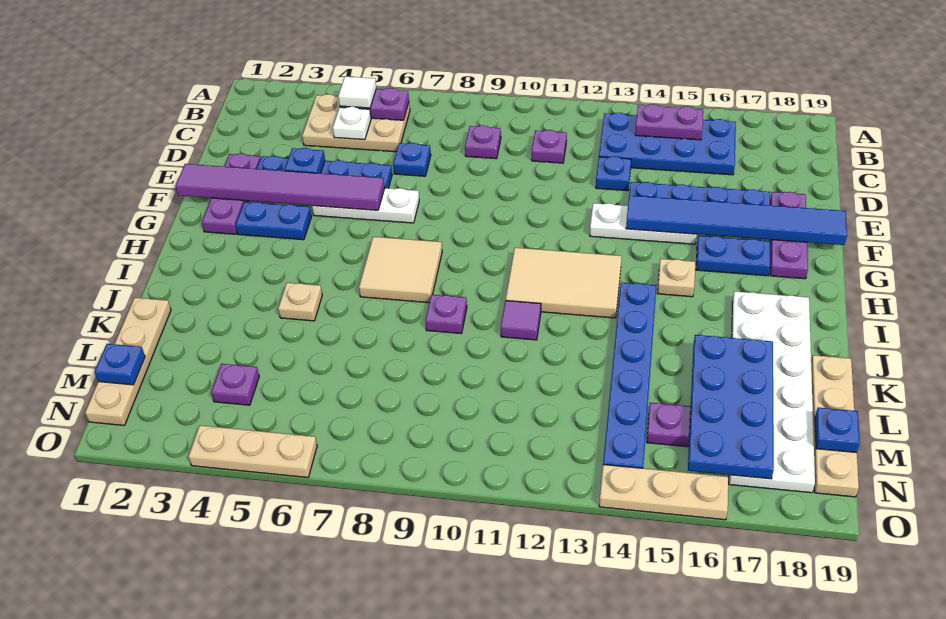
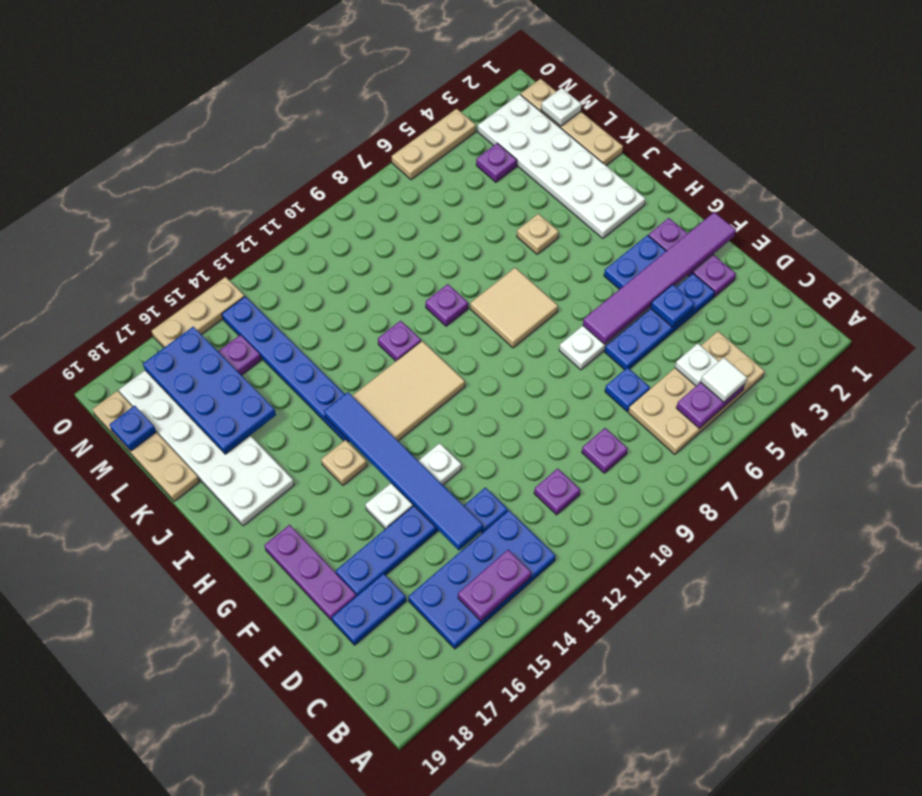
tan 2x3 plate [302,94,410,152] -> tan 2x4 plate [628,331,765,455]
blue 1x6 tile [626,195,847,245] -> blue 1x6 tile turned to [324,392,483,550]
blue 1x2 plate [696,236,770,276] -> blue 1x2 plate moved to [332,574,406,645]
none -> white 2x6 plate [478,94,645,238]
purple 1x1 tile [501,301,541,340] -> purple 1x1 plate [378,321,421,361]
blue 1x1 plate [94,344,145,385] -> white 1x1 plate [541,88,582,126]

